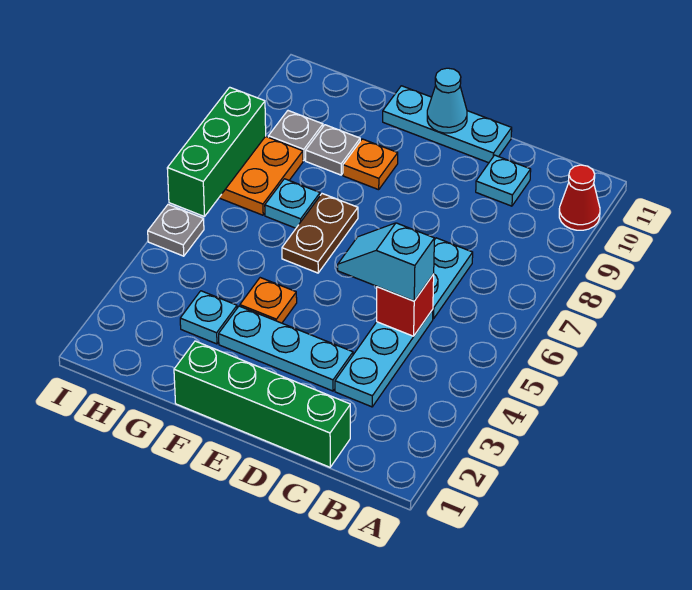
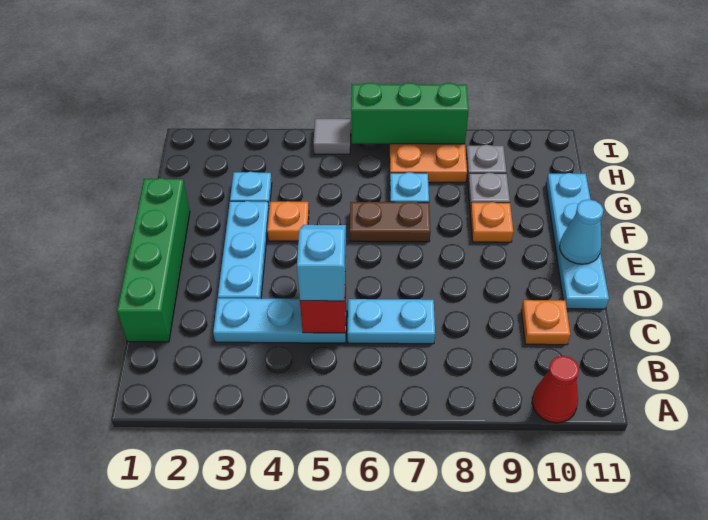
cyan 1x1 plate [476,155,531,206] -> orange 1x1 plate [521,300,570,345]
cyan 1x3 plate [383,86,512,163] -> cyan 1x4 plate [546,173,609,309]
grey 1x1 plate [148,205,204,256] -> grey 1x1 tile [314,119,351,154]

